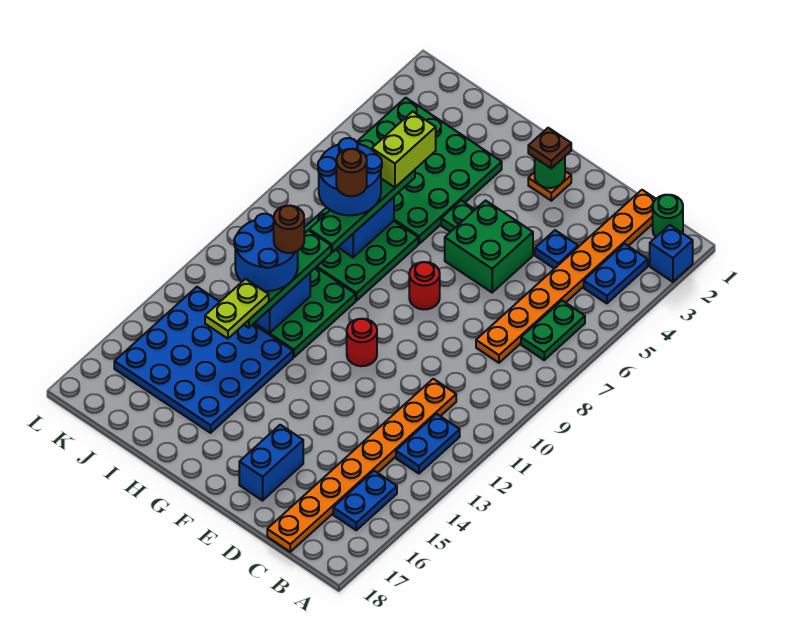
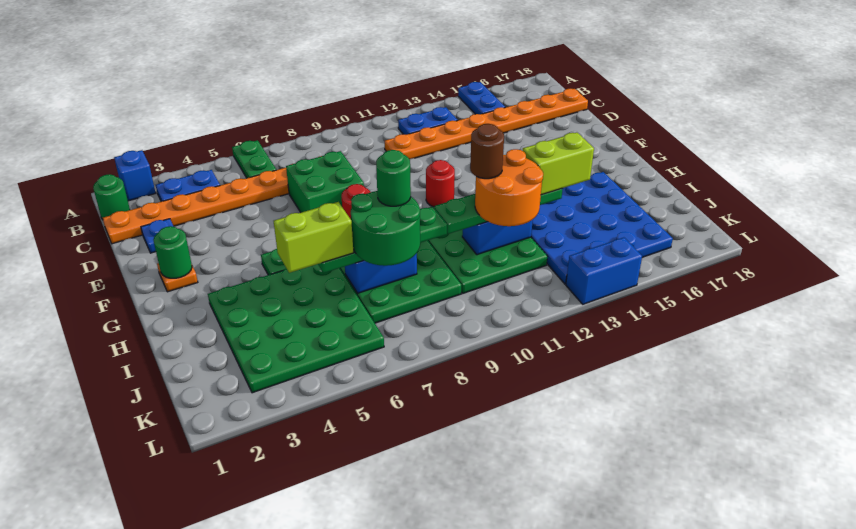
green 1x2 plate [521,301,585,360] -> green 1x2 plate turned to [232,140,276,178]
blue 1x2 plate [333,471,397,530] -> blue 1x2 plate turned to [458,82,505,114]
blue 1x1 plate [535,230,578,269] -> blue 1x1 plate moved to [141,219,174,253]
green 2x2 brick [445,201,533,292] -> green 2x2 brick moved to [286,151,364,212]
blue 1x2 brick [239,425,303,501] -> blue 1x2 brick moved to [566,238,642,304]
brown 1x1 plate [528,128,571,168] -> none
blue 2x2 round brick [318,138,382,215] -> green 2x2 round brick [351,191,420,266]
brown 1x1 round brick [336,149,367,196] -> green 1x1 round brick [376,150,411,206]
blue 2x2 round brick [234,214,298,291] -> orange 2x2 round brick [475,149,543,226]
lime 1x2 plate [205,279,269,339] -> lime 1x2 brick [523,133,594,195]

